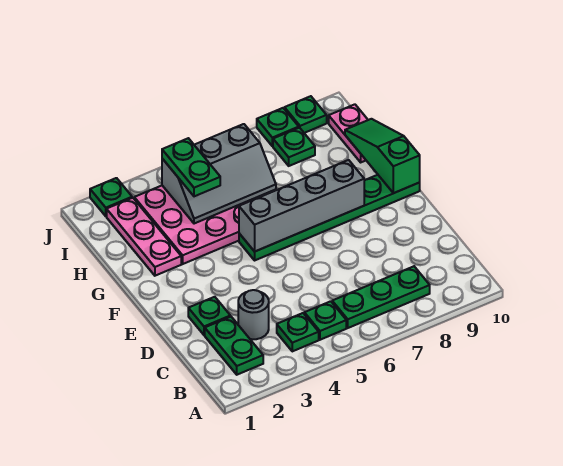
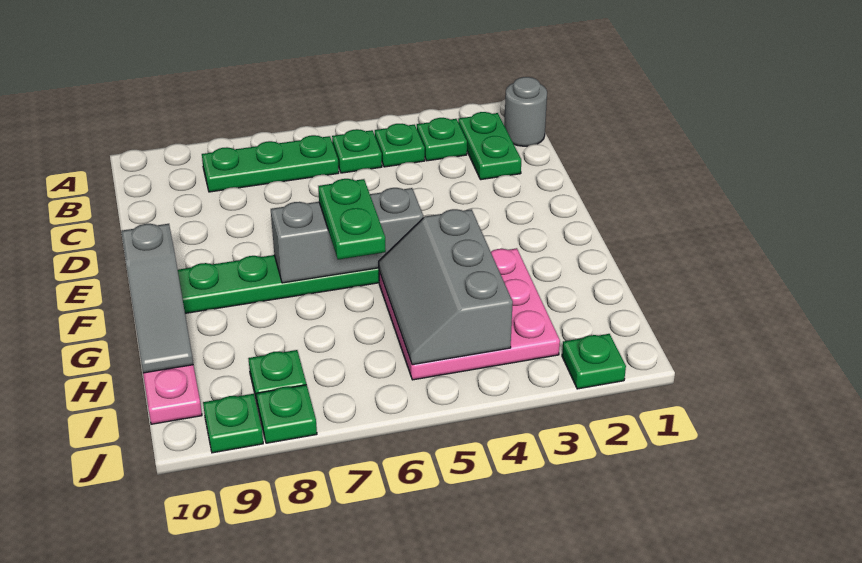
grey 1x1 round brick [238,290,269,339] -> grey 1x1 round brick moved to [504,77,547,146]
green 1x1 plate [188,297,230,335] -> green 1x1 plate moved to [417,118,467,161]
grey 1x4 brick [239,160,364,252] -> grey 1x3 brick [271,188,423,283]
green 1x3 slope [345,119,420,193] -> grey 1x3 slope [121,224,193,373]
pink 1x3 plate [107,198,181,276] -> none
grey 2x3 slope [162,124,276,224] -> grey 2x3 slope turned to [379,209,513,365]
green 1x2 plate [162,138,220,196] -> green 1x2 plate moved to [318,179,386,260]

